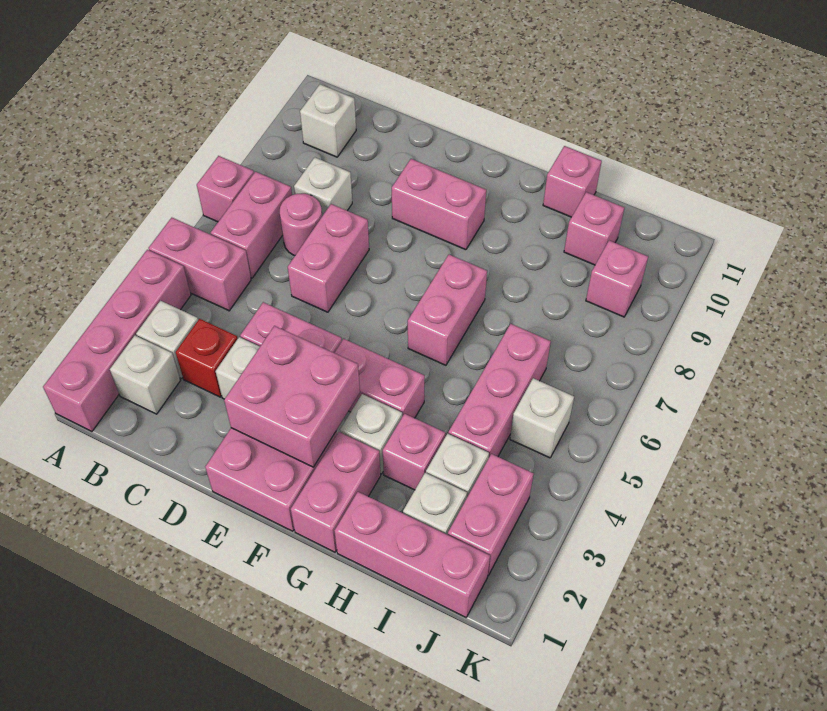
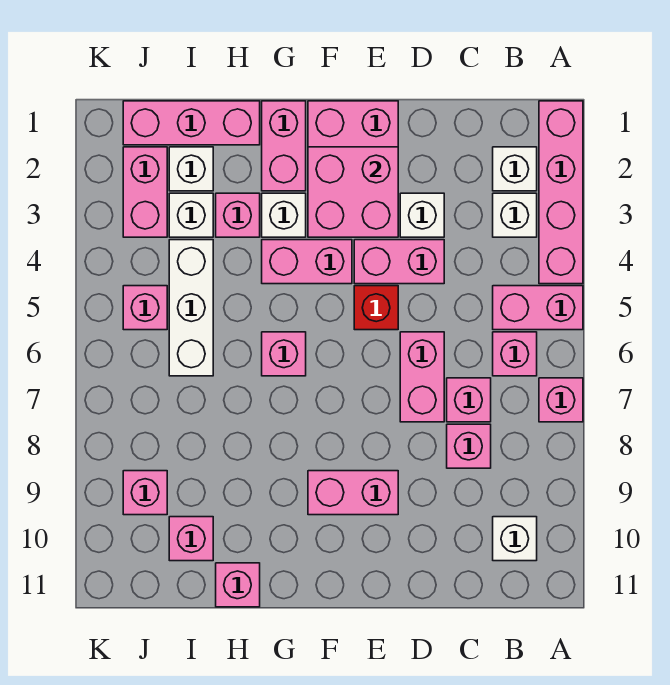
pink 1x2 brick [211,172,292,278] -> pink 1x1 brick [493,332,537,376]
red 1x1 brick [176,319,238,397] -> red 1x1 brick moved to [354,286,398,330]
pink 1x1 round brick [280,194,322,256] -> pink 1x1 brick [447,378,491,422]
white 1x1 brick [294,157,352,216] -> pink 1x1 brick [447,424,491,468]
pink 1x2 brick [408,255,487,365] -> pink 1x1 brick [262,332,306,376]
pink 1x3 brick [448,324,551,457] -> white 1x3 brick [169,240,213,376]
white 1x1 brick [510,378,574,458] -> pink 1x1 brick [123,286,167,330]

